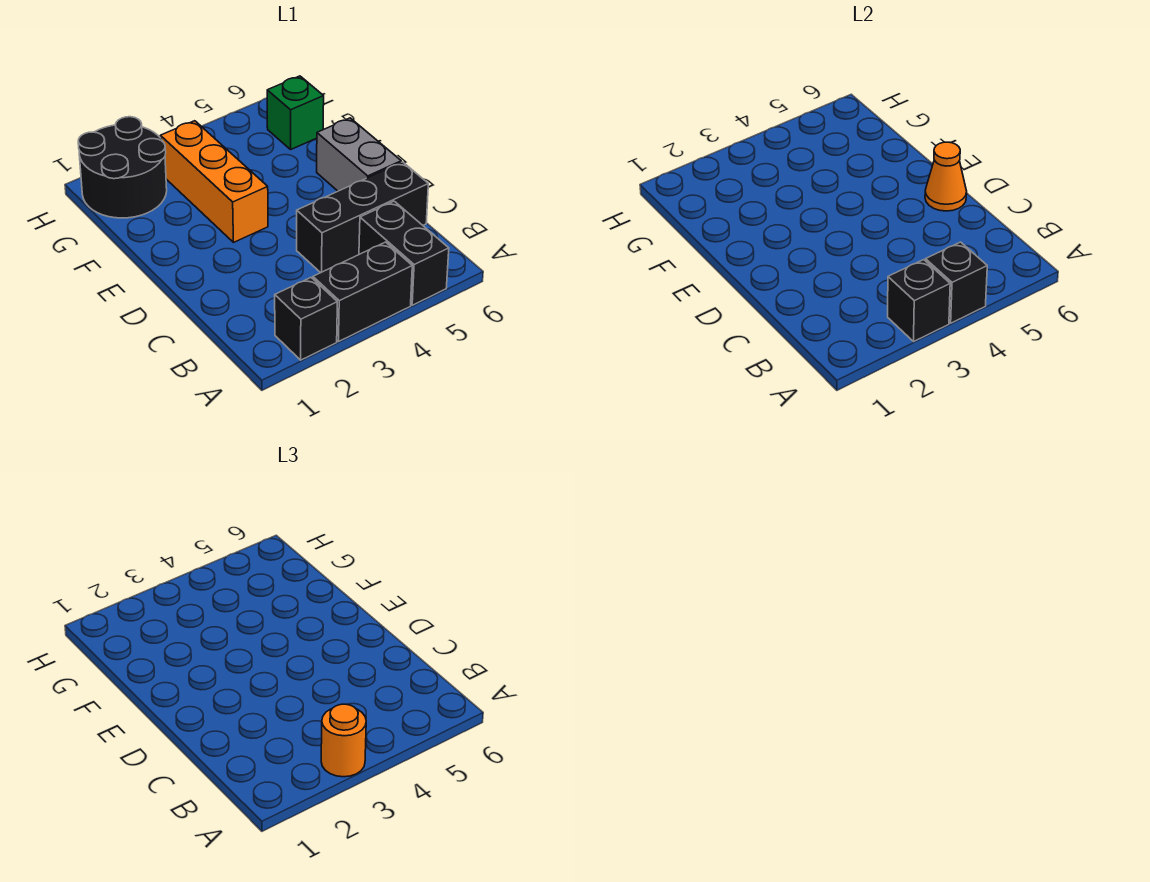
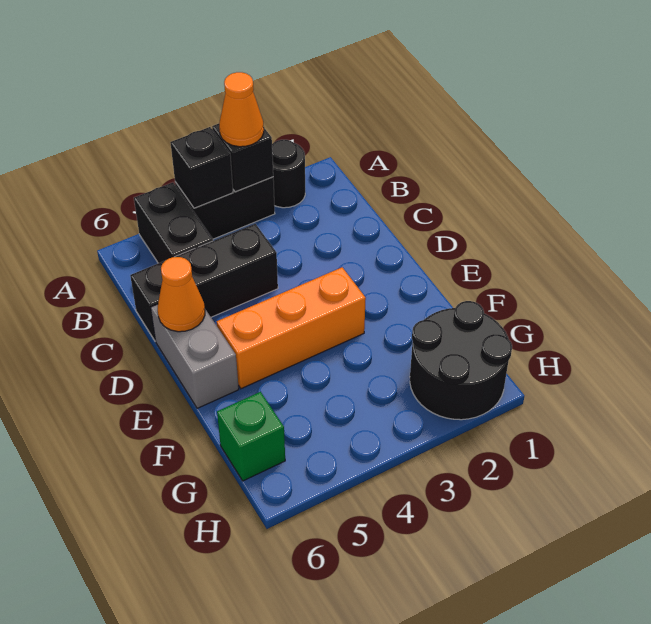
black 1x1 brick [275,278,337,360] -> black 1x1 round brick [272,140,305,208]
orange 1x1 round brick [321,704,366,777] -> orange 1x1 cone [219,72,264,147]
orange 1x3 brick [160,121,268,242] -> orange 1x3 brick turned to [217,267,366,389]

